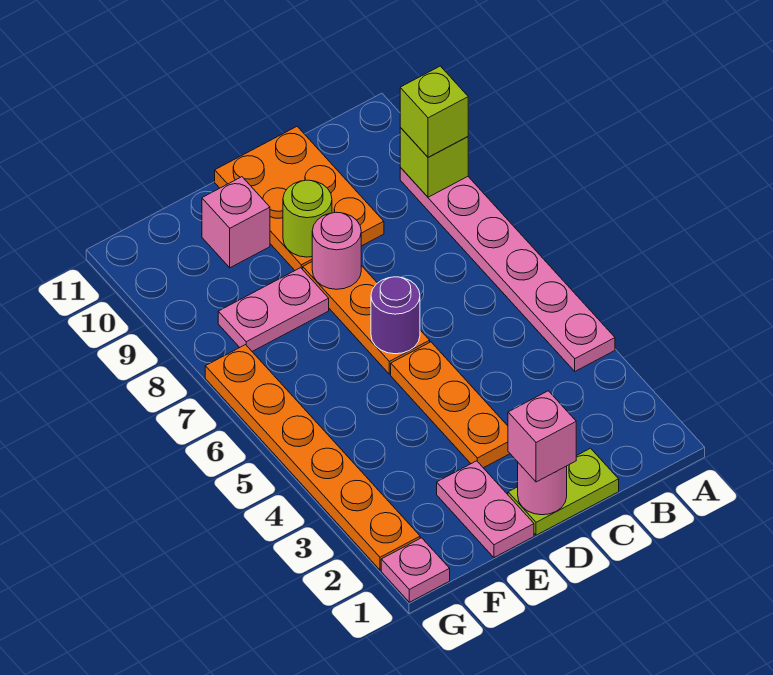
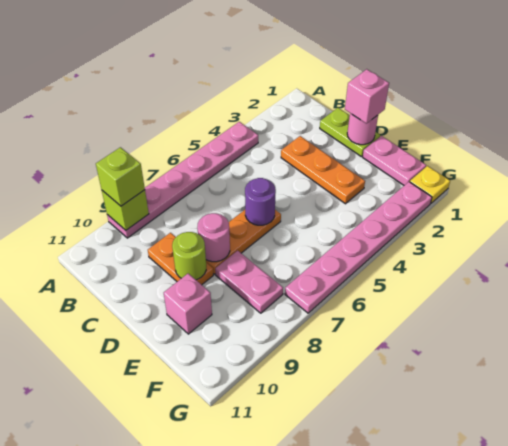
orange 2x3 plate [215,127,384,270] -> orange 1x2 plate [148,233,213,285]
orange 1x3 plate [391,342,510,468] -> orange 1x3 plate turned to [281,136,365,204]
pink 1x2 plate [437,461,534,557] -> pink 1x2 plate turned to [363,136,426,185]
pink 1x1 plate [381,538,450,602] -> yellow 1x1 plate [410,166,450,203]
orange 1x6 plate [205,345,420,570] -> pink 1x6 plate [285,182,432,313]

